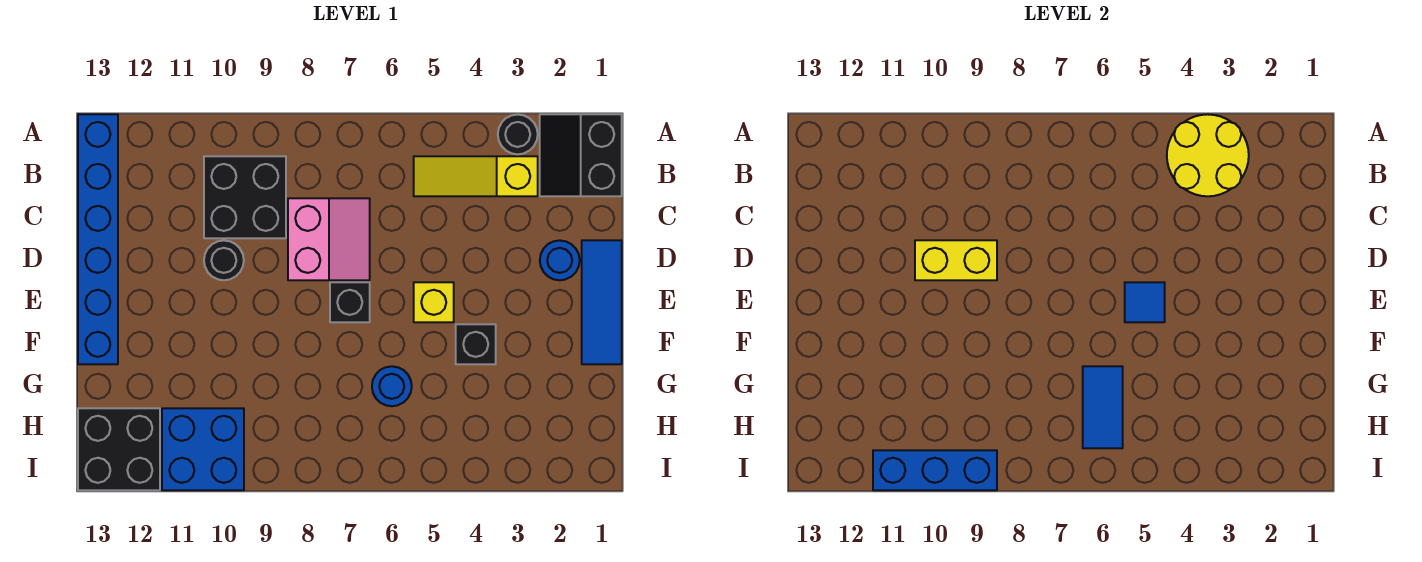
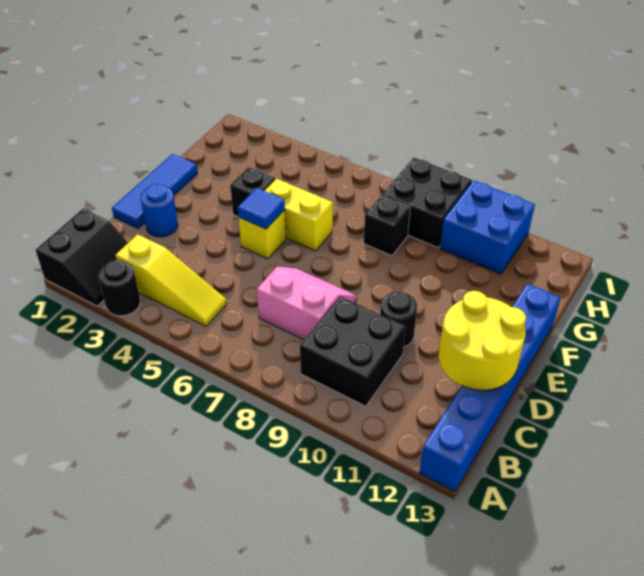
yellow 2x2 round brick [1167,114,1249,196] -> yellow 2x2 round brick moved to [439,291,526,390]
pink 2x2 slope [288,198,370,280] -> pink 2x2 slope turned to [257,266,357,340]
yellow 1x2 brick [915,240,997,280] -> yellow 1x2 brick moved to [265,179,333,251]
black 1x1 brick [330,282,370,322] -> black 1x1 brick moved to [364,195,410,256]
blue 1x1 round brick [372,366,412,406] -> none
blue 1x2 tile [1083,366,1123,448] -> none
black 2x2 brick [78,408,160,490] -> black 2x2 brick moved to [382,158,472,248]
blue 1x3 brick [873,450,997,490] -> none

